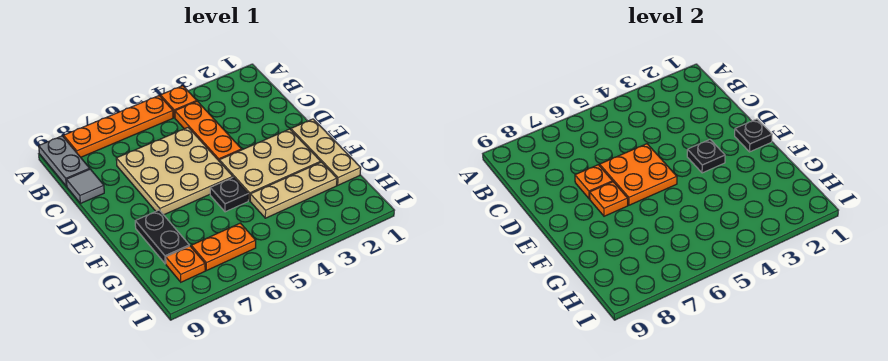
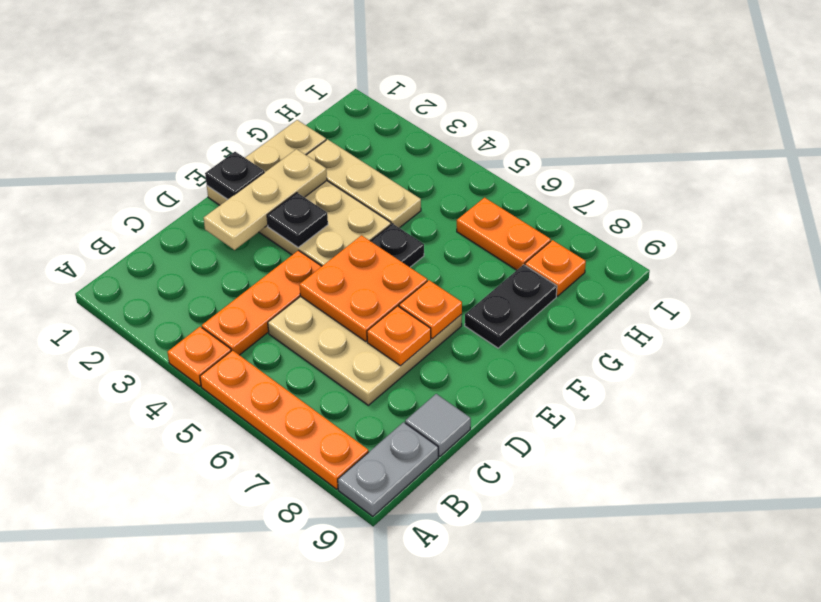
none -> tan 1x3 plate [204,149,327,250]

